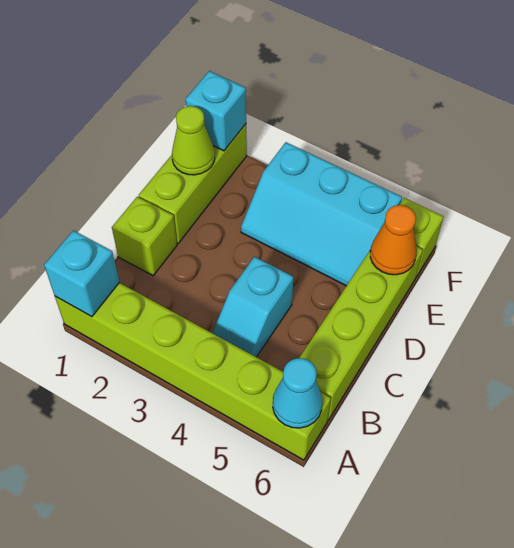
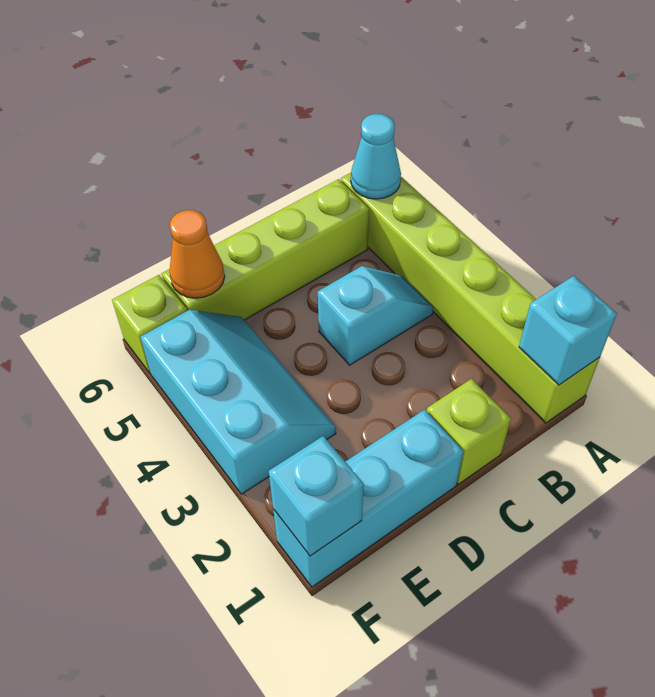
lime 1x3 brick [139,124,247,243] -> cyan 1x3 brick [273,410,463,587]
lime 1x1 cone [172,106,215,175] -> none

